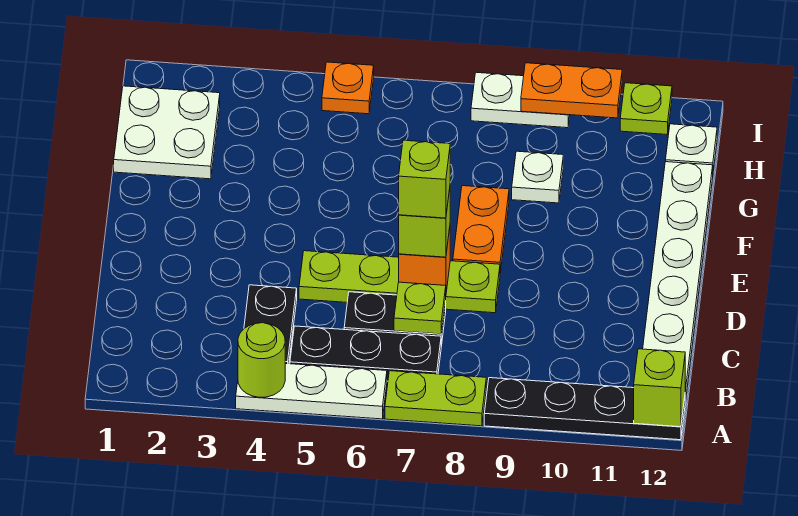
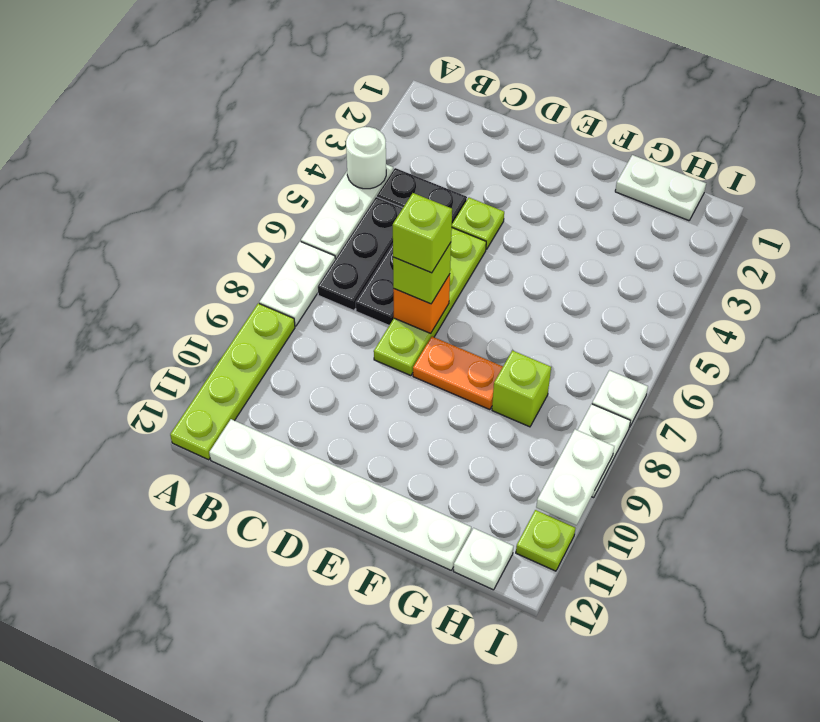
lime 1x1 round brick [238,323,285,397] -> white 1x1 round brick [346,127,386,189]
lime 1x2 plate [385,371,486,426] -> white 1x2 plate [259,242,335,326]
black 1x4 plate [484,378,685,440] -> lime 1x4 plate [170,303,295,460]
lime 1x1 brick [634,349,685,427] -> lime 1x1 brick moved to [492,351,551,427]
lime 1x1 plate [394,282,446,334] -> lime 1x1 plate moved to [452,198,504,249]
white 2x2 plate [114,86,220,179] -> white 1x2 plate [615,155,706,221]
white 1x1 plate [512,151,563,203] -> white 1x1 plate moved to [592,370,648,428]
orange 1x1 plate [322,62,374,114] -> none
orange 1x2 plate [521,63,622,118] -> white 1x2 plate [536,429,614,525]

